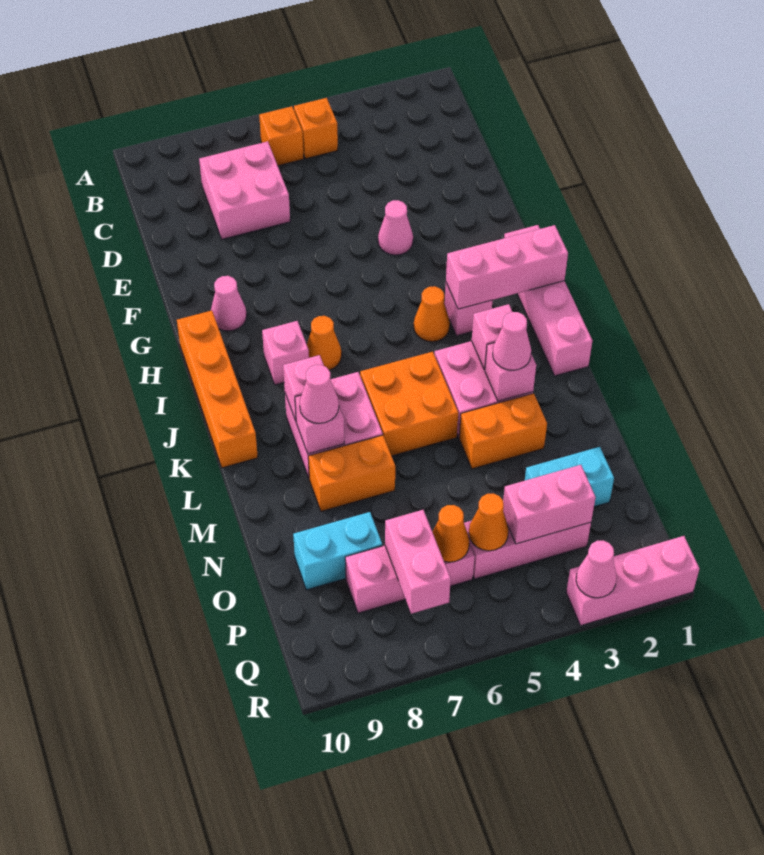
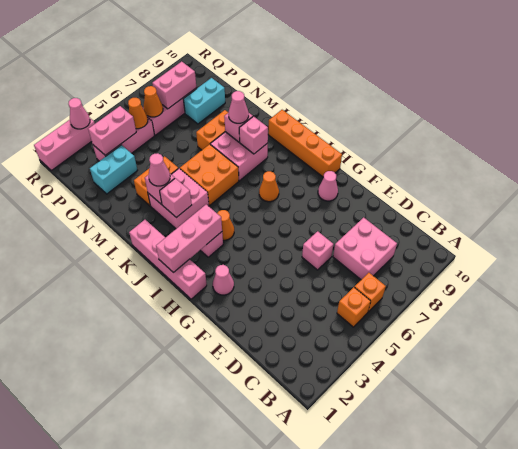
pink 1x1 cone [378,200,413,255] -> pink 1x1 cone moved to [213,265,234,295]
pink 1x1 brick [262,321,309,385] -> pink 1x1 brick moved to [302,231,334,270]
pink 1x2 brick [385,510,451,614] -> pink 1x2 brick turned to [152,61,197,109]

